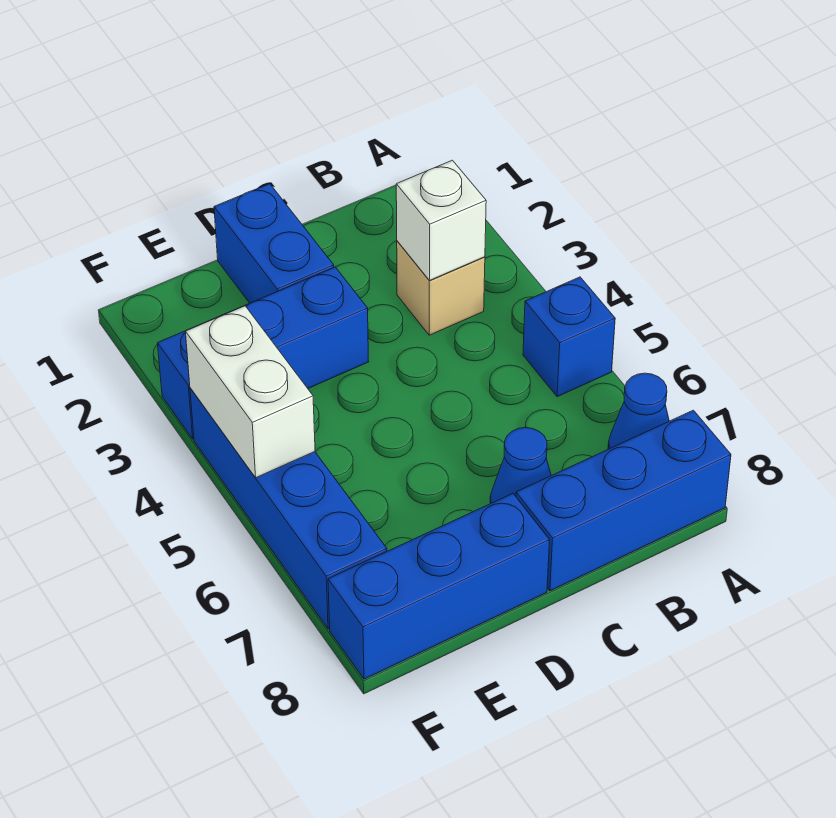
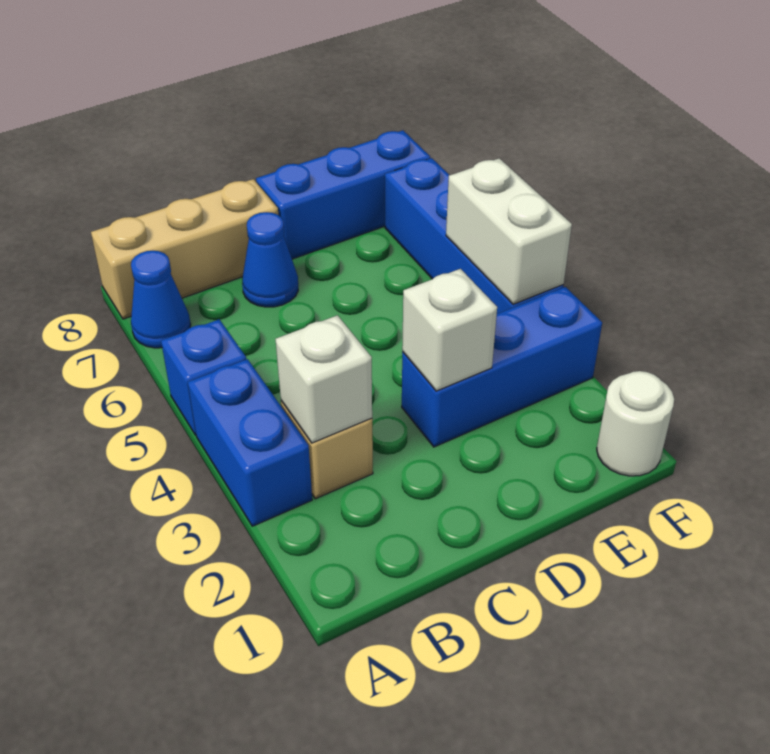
blue 1x3 brick [516,410,731,591] -> tan 1x3 brick [91,179,278,319]
blue 1x2 brick [214,184,334,303] -> blue 1x2 brick moved to [188,359,312,526]
none -> white 1x1 brick [402,269,497,391]
none -> white 1x1 round brick [597,371,674,476]

